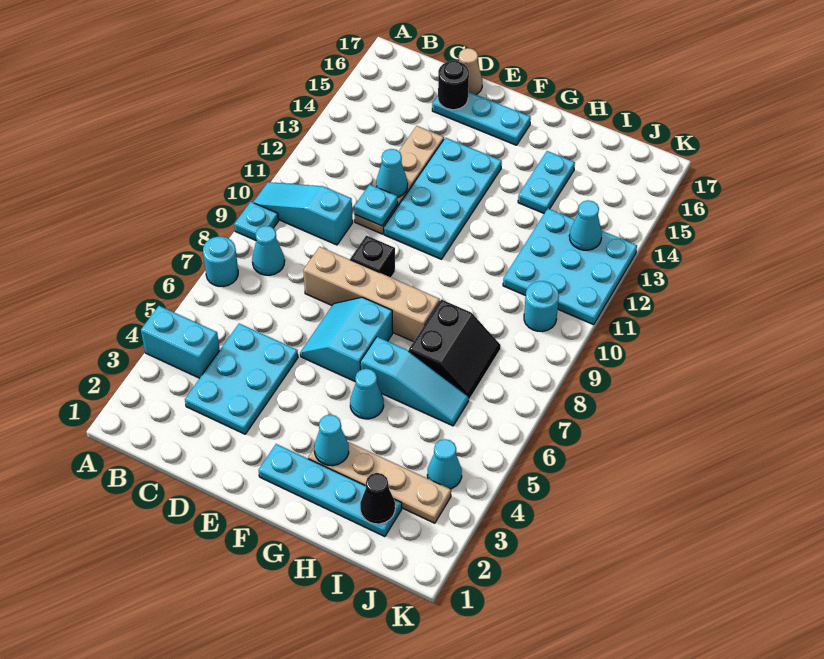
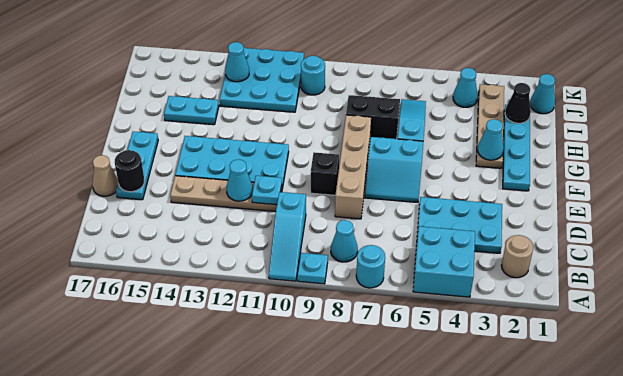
cyan 1x2 brick [141,306,220,378] -> cyan 2x2 brick [413,226,475,297]
none -> tan 1x1 round brick [501,235,533,278]
cyan 1x1 cone [350,369,384,419] -> cyan 1x1 cone moved to [530,74,555,114]

